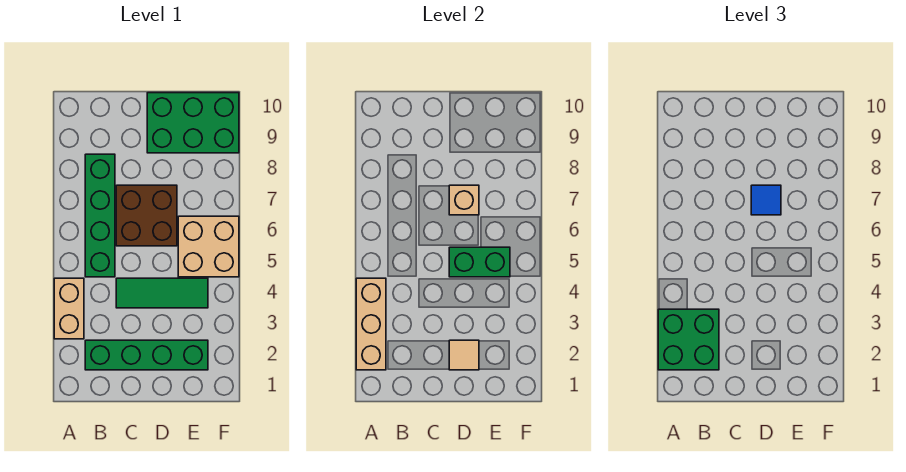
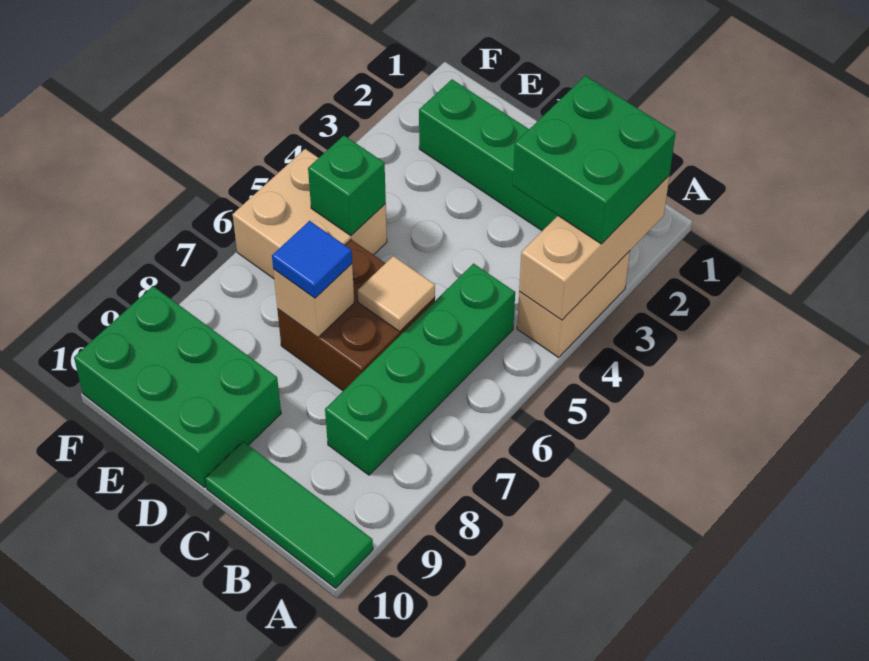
green 1x3 tile [116,278,208,308] -> green 1x3 tile moved to [205,442,373,588]
tan 1x1 tile [449,340,479,370] -> tan 1x1 tile moved to [358,256,435,332]
green 1x2 brick [449,247,510,277] -> green 1x1 brick [308,136,386,236]

